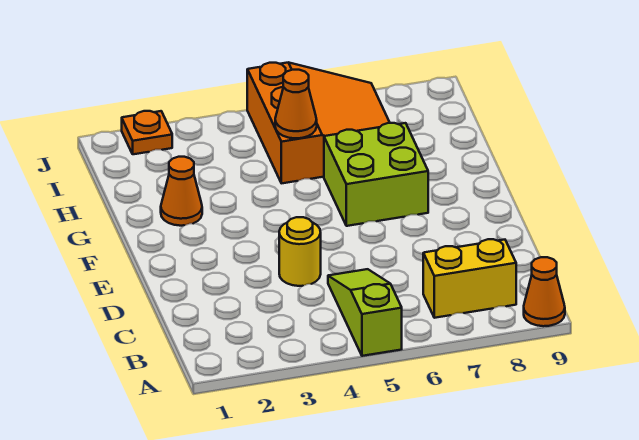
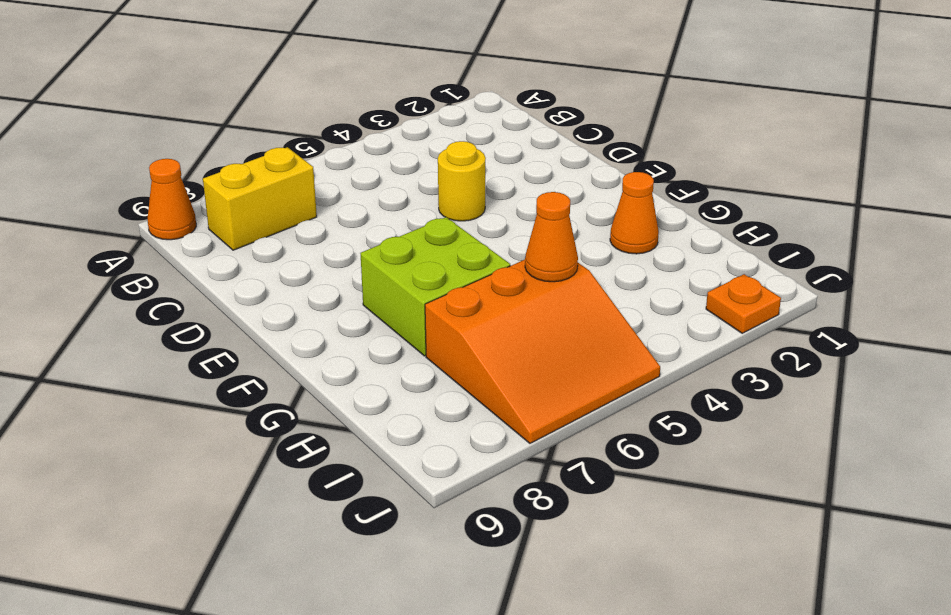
lime 1x3 slope [328,269,402,356] -> none
orange 3x3 slope [247,63,390,183] -> orange 3x3 slope turned to [425,260,660,443]

